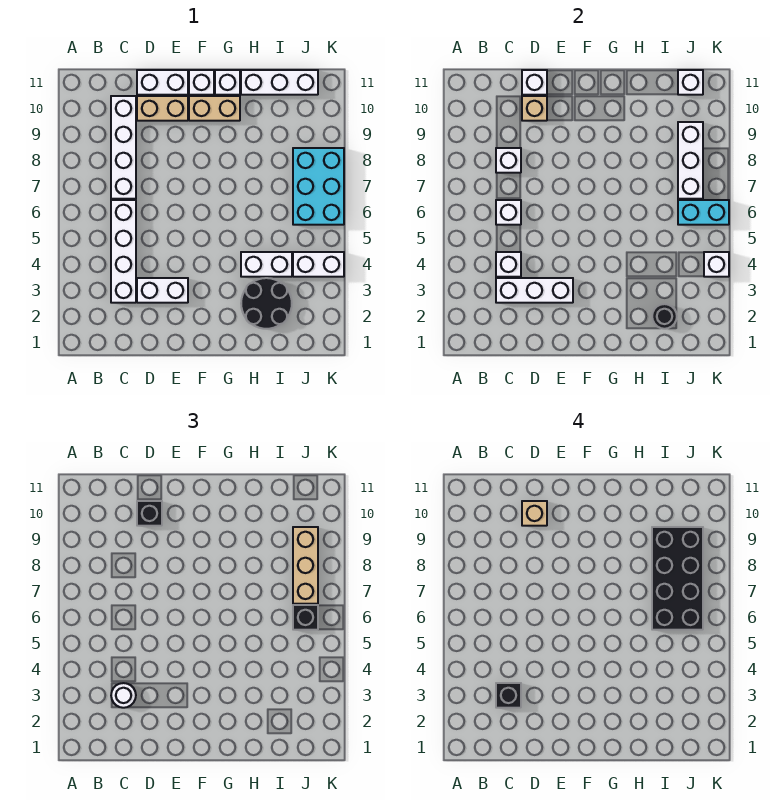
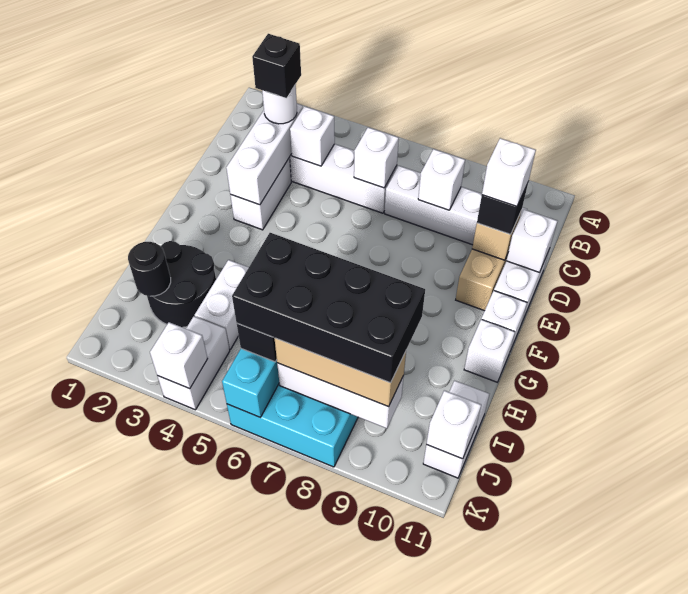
tan 1x1 brick [522,501,547,526] -> white 1x1 brick [482,138,536,207]
tan 1x2 brick [189,96,240,121] -> none
white 1x3 brick [241,70,318,95] -> white 1x2 brick [423,381,489,478]

